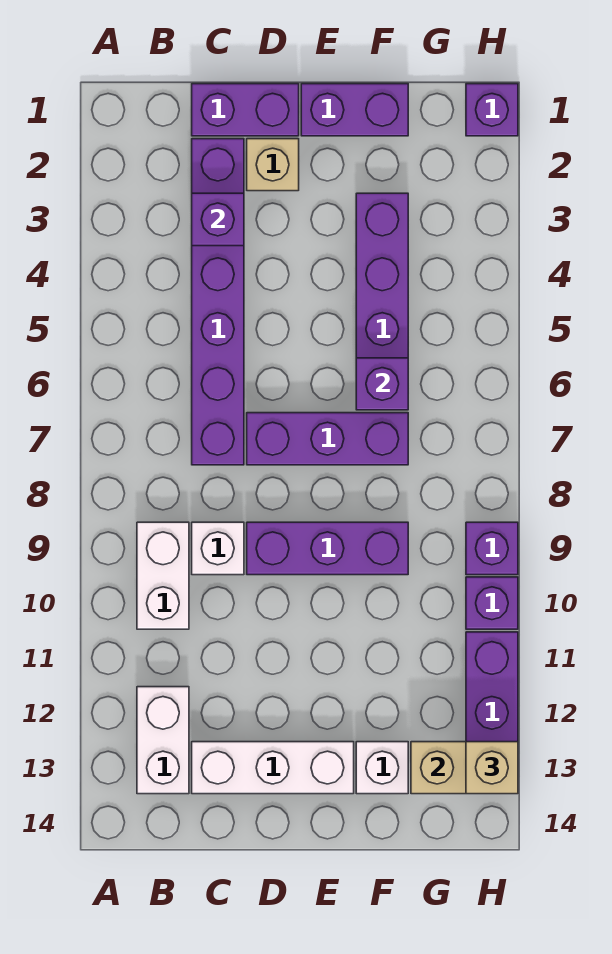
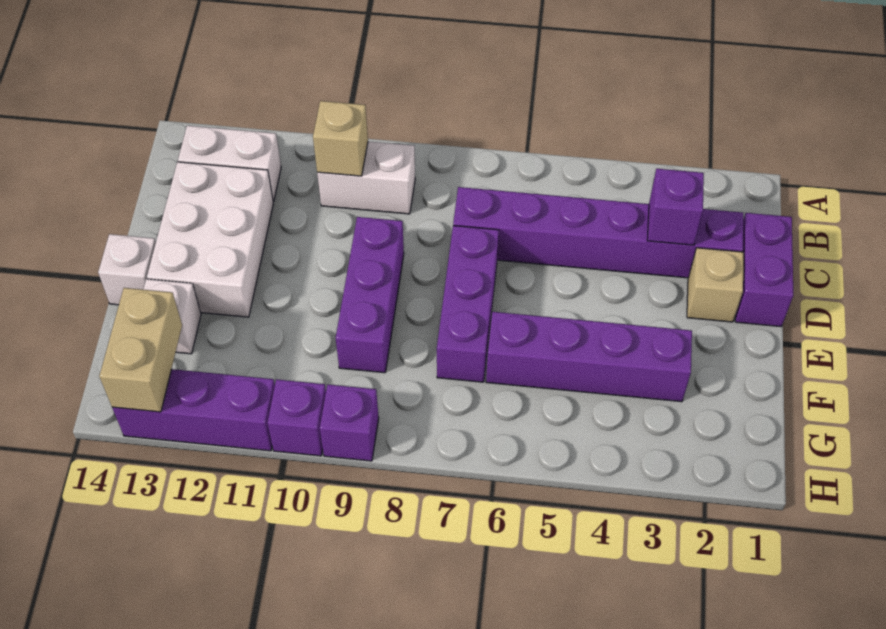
white 1x1 brick [192,522,244,575] -> white 1x1 brick moved to [98,234,156,305]
white 1x3 brick [192,742,354,794] -> white 2x3 brick [147,162,273,317]
purple 1x2 brick [301,84,408,136] -> none
purple 1x1 brick [356,358,408,410] -> none
purple 1x1 brick [466,84,518,136] -> none
tan 1x1 brick [466,742,518,794] -> tan 1x1 brick moved to [313,101,368,176]

